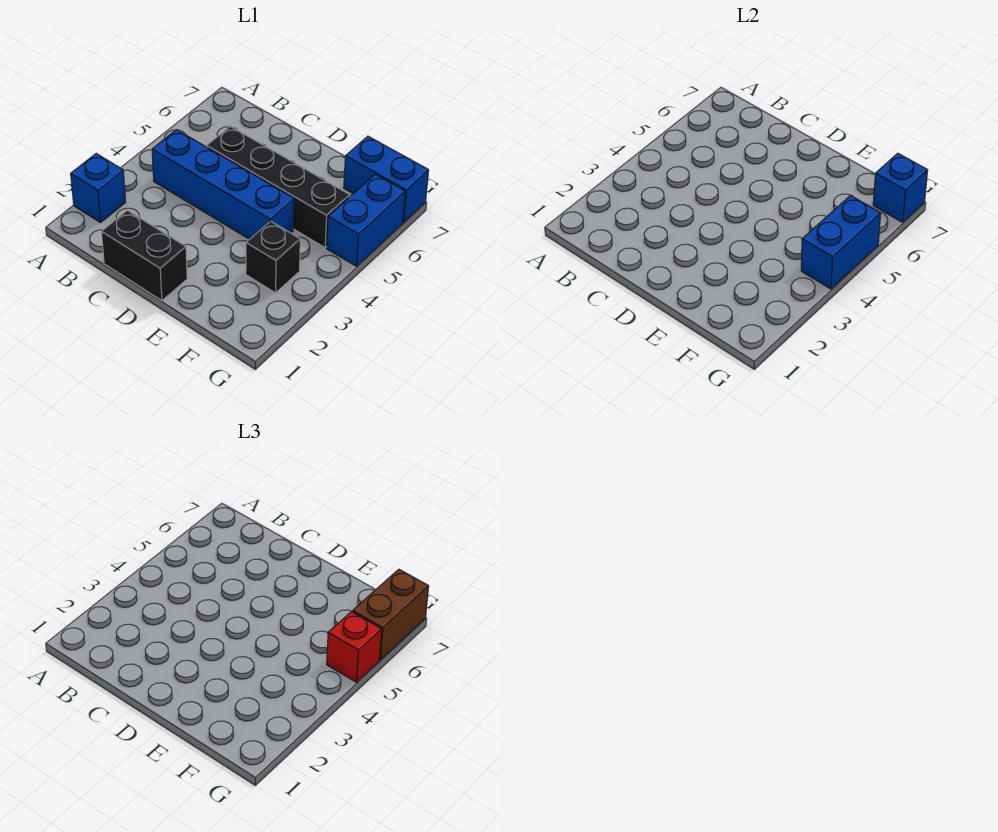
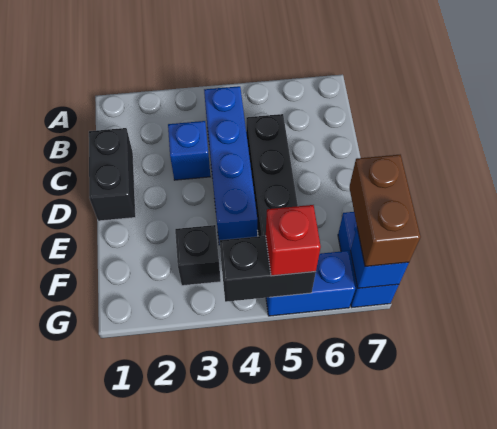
blue 1x1 brick [71,154,126,222] -> blue 1x1 brick moved to [168,121,210,180]
blue 1x2 brick [801,196,881,289] -> black 1x2 brick [220,236,316,302]
brown 1x2 brick [353,569,429,660] -> brown 1x2 brick turned to [349,155,421,267]

